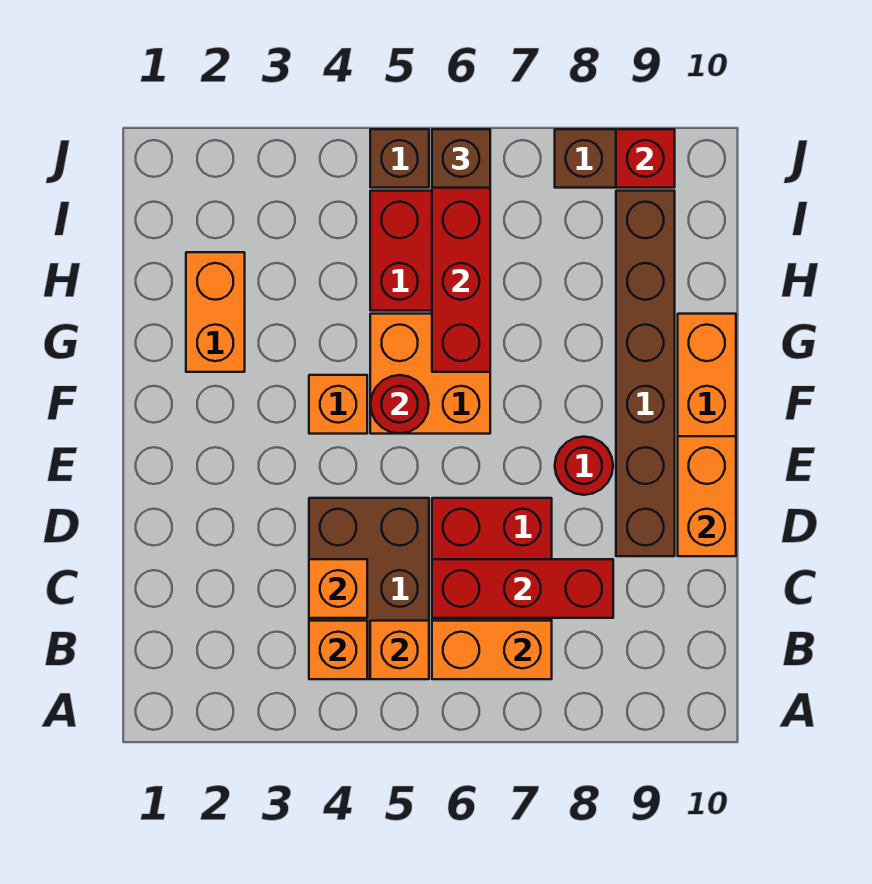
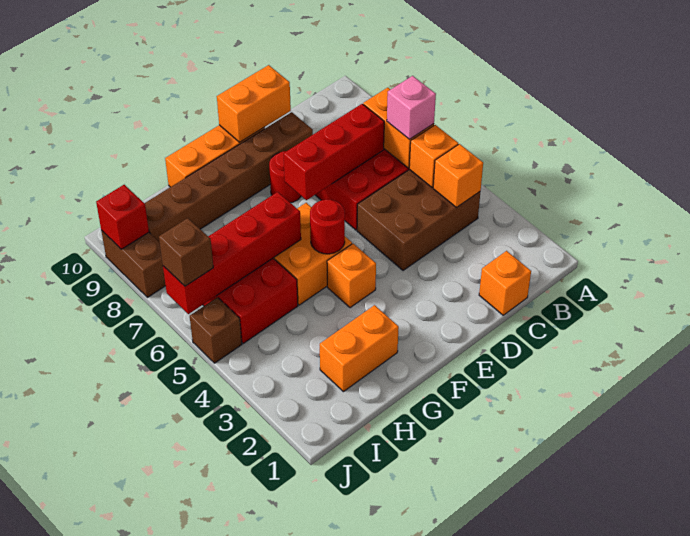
none -> pink 1x1 brick [387,76,436,139]
orange 1x1 brick [309,559,367,618] -> orange 1x1 brick moved to [479,251,531,315]
red 1x3 brick [432,559,613,618] -> red 1x3 brick turned to [284,104,384,200]

